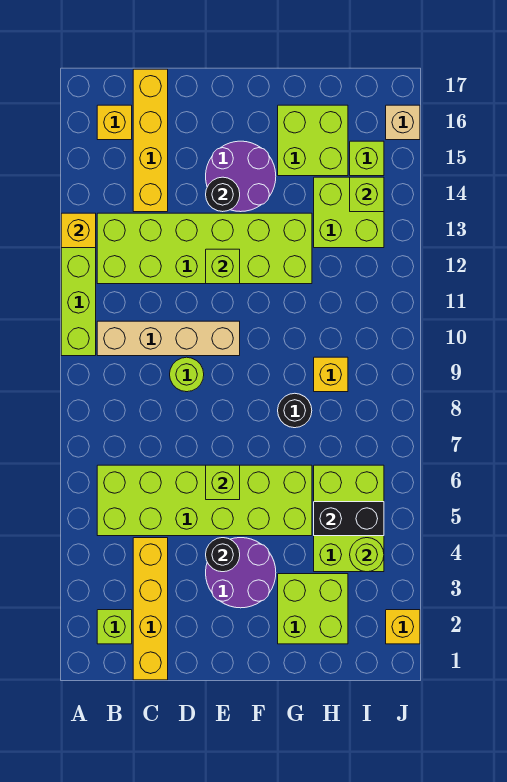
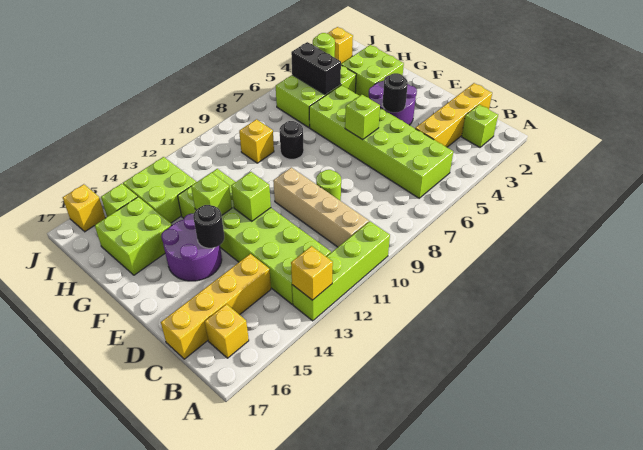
lime 1x1 brick [350,177,384,212] -> lime 1x1 brick moved to [191,172,232,216]
tan 1x1 brick [386,105,420,140] -> yellow 1x1 brick [63,184,105,232]

